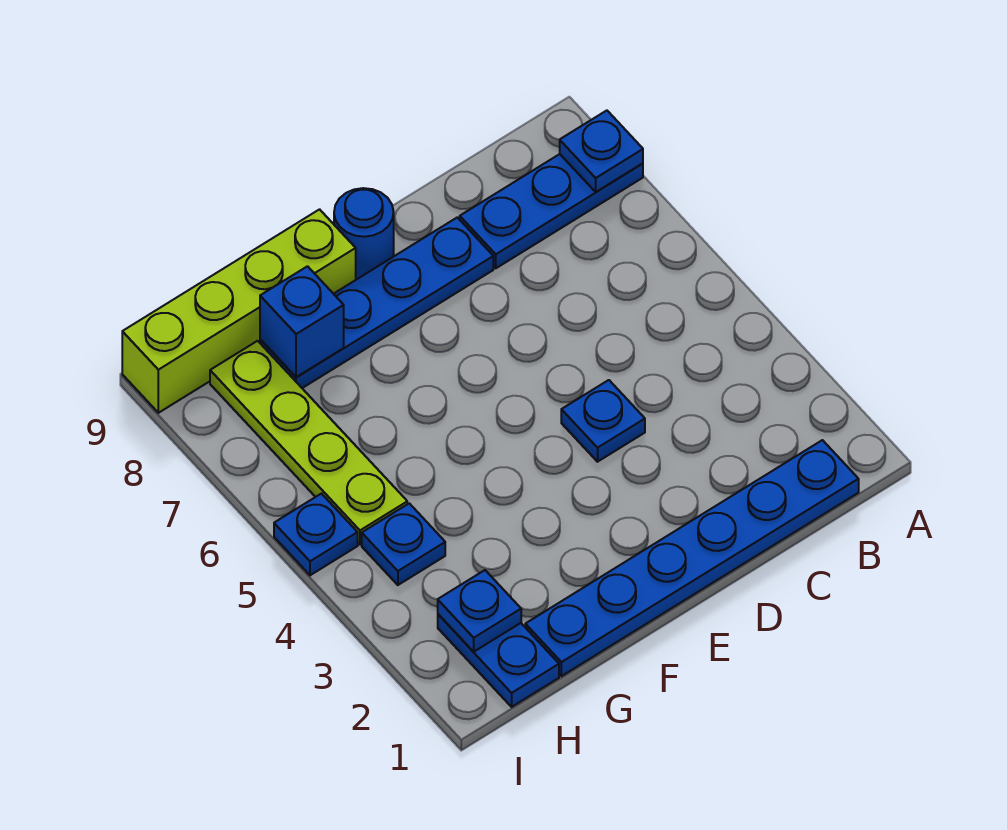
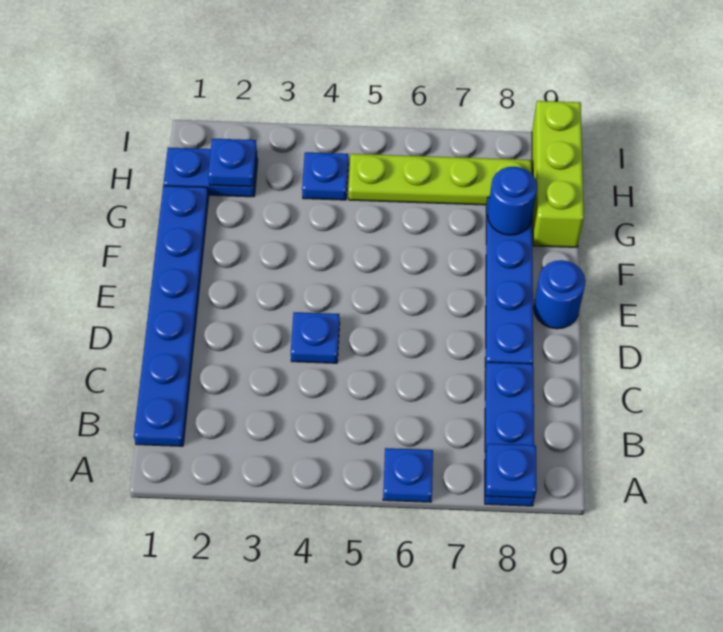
lime 1x4 brick [122,209,356,413] -> lime 1x3 brick [532,101,584,247]
blue 1x1 brick [260,266,344,377] -> blue 1x1 round brick [488,167,537,235]
blue 1x1 plate [274,494,358,575] -> blue 1x1 plate moved to [383,448,433,502]

